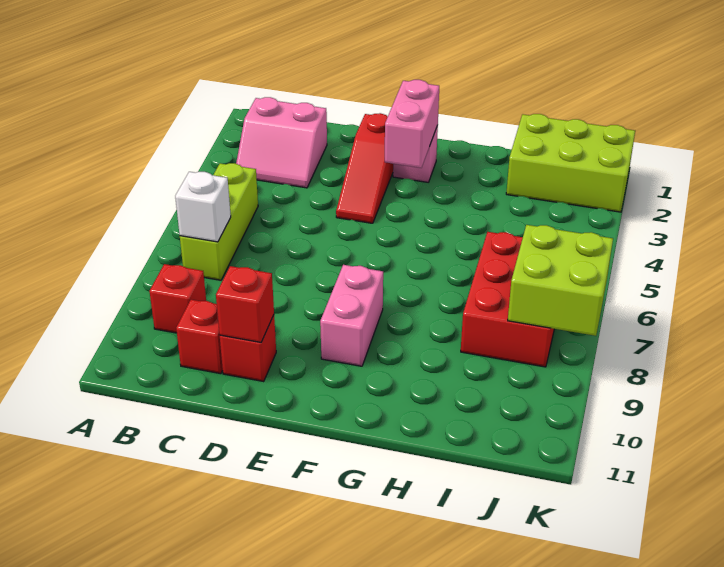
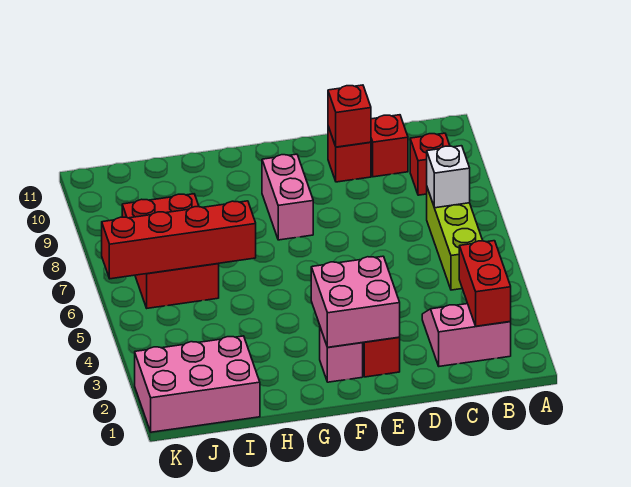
none -> red 1x2 brick [459,241,511,326]
pink 1x2 brick [385,80,439,168] -> pink 2x2 brick [311,256,400,347]
none -> red 1x4 brick [102,201,256,279]
lime 2x3 brick [506,114,635,212] -> pink 2x3 brick [135,336,260,432]
lime 2x2 brick [508,225,613,336] -> none

